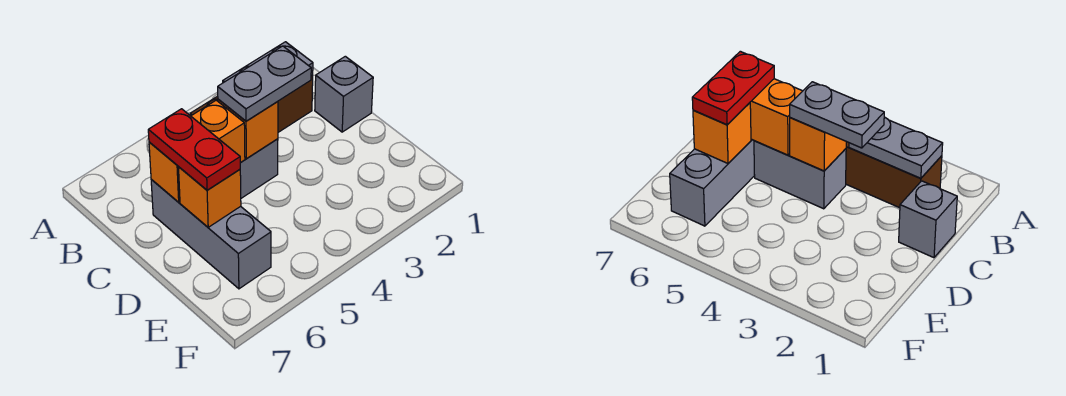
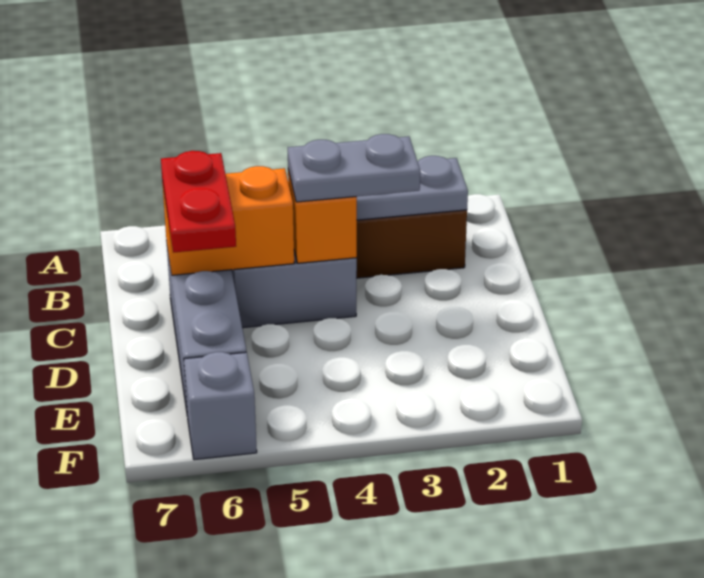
grey 1x1 brick [315,56,373,132] -> grey 1x1 brick moved to [184,352,257,460]
orange 1x1 brick [179,167,241,227] -> none

